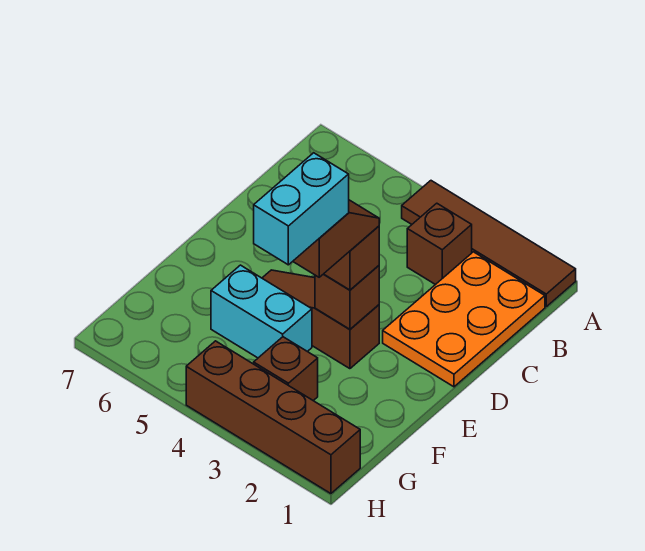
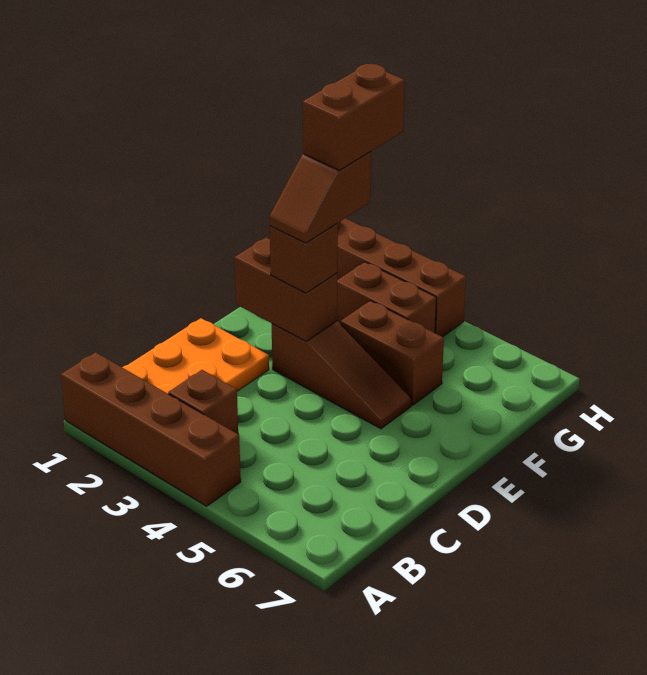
brown 1x4 tile [402,181,576,307] -> brown 1x4 brick [61,352,241,506]
brown 1x1 brick [315,266,379,329] -> brown 1x2 brick [234,238,337,341]
cyan 1x2 brick [254,153,349,265] -> brown 1x2 brick [303,64,405,170]
cyan 1x2 brick [211,265,312,358] -> brown 1x2 brick [340,301,444,405]
brown 1x1 brick [254,337,318,401] -> brown 1x2 brick [337,262,436,333]

